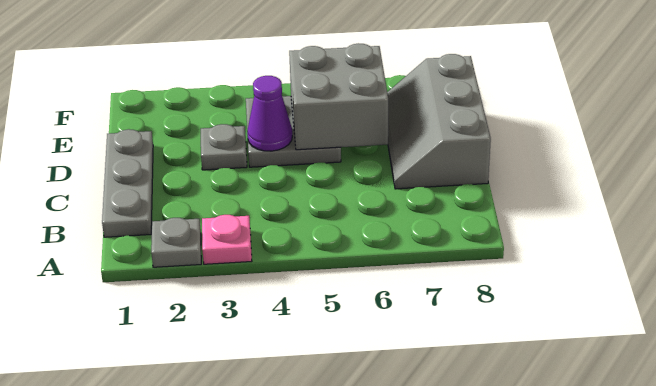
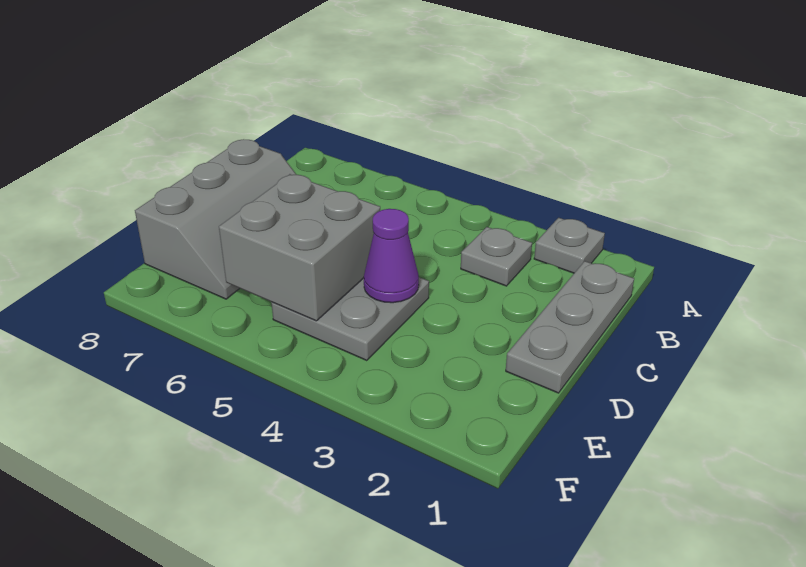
pink 1x1 plate [202,215,252,264] -> none
grey 1x1 plate [201,124,247,170] -> grey 1x1 plate moved to [461,227,532,286]

